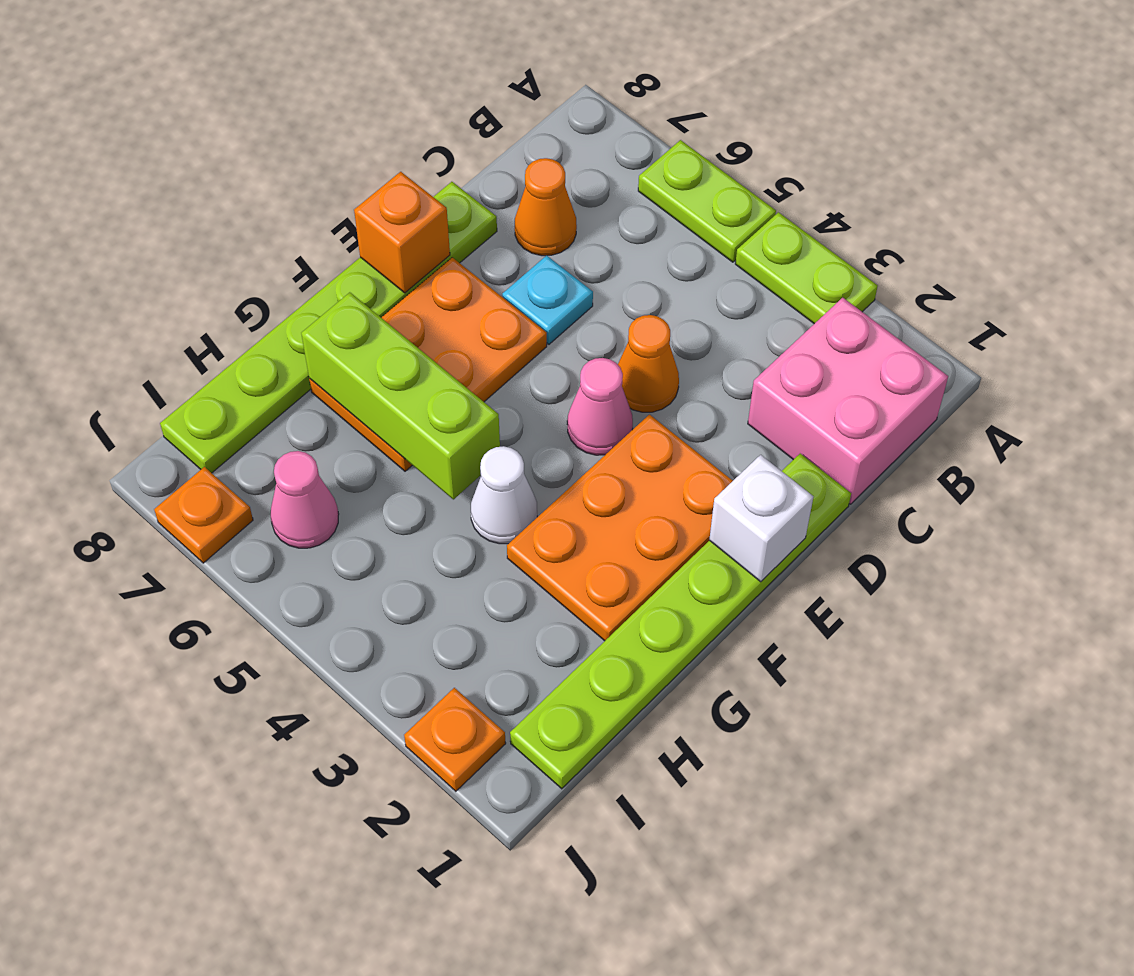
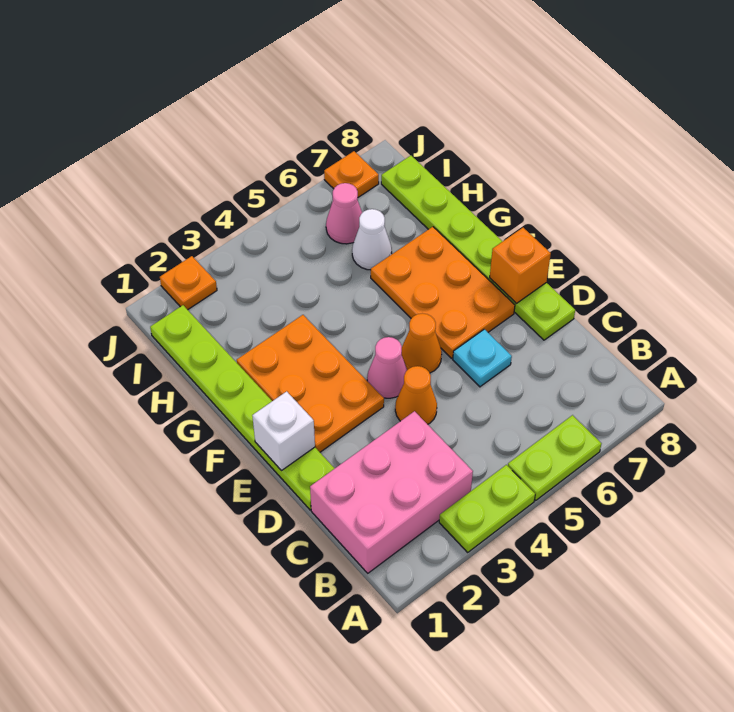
pink 2x2 brick [748,298,948,504] -> pink 2x3 brick [310,411,473,573]
orange 1x1 cone [515,158,577,256] -> orange 1x1 cone moved to [402,313,442,373]
white 1x1 cone [471,446,537,544] -> white 1x1 cone moved to [352,209,392,270]
lime 1x3 brick [301,292,500,499] -> none

